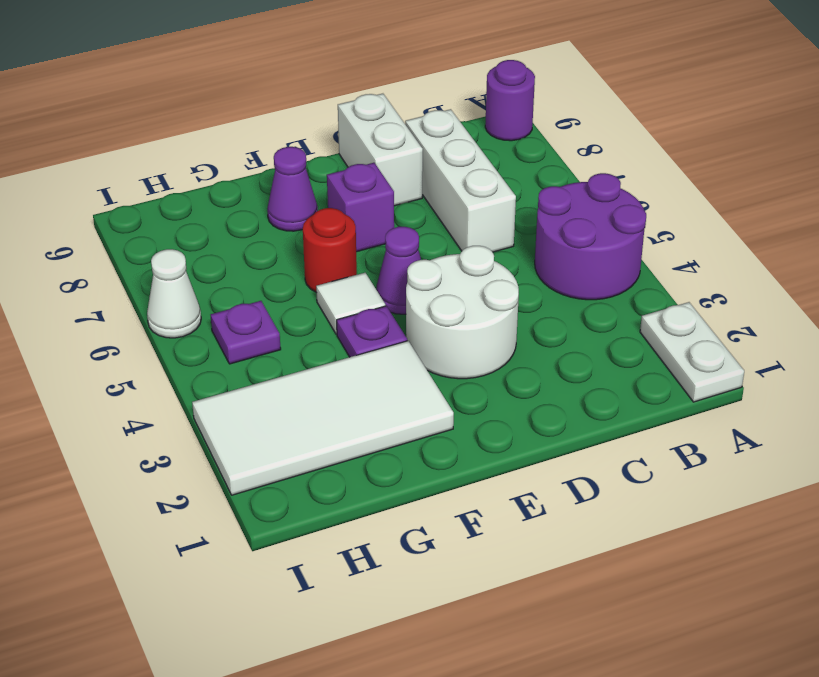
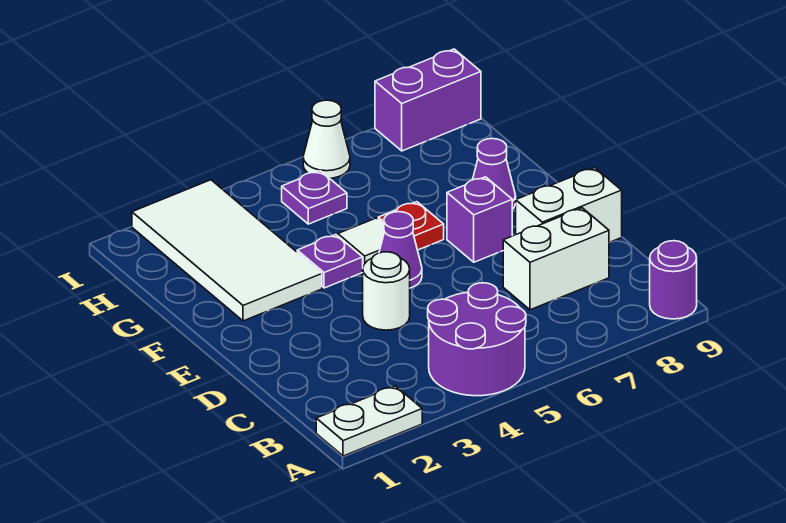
white 1x3 brick [405,109,516,252] -> white 1x2 brick [503,208,609,310]
white 2x2 round brick [406,246,519,379] -> white 1x1 round brick [363,252,410,330]
red 1x1 round brick [303,208,357,292] -> red 1x1 plate [378,202,444,250]
none -> purple 1x2 brick [375,49,481,151]

